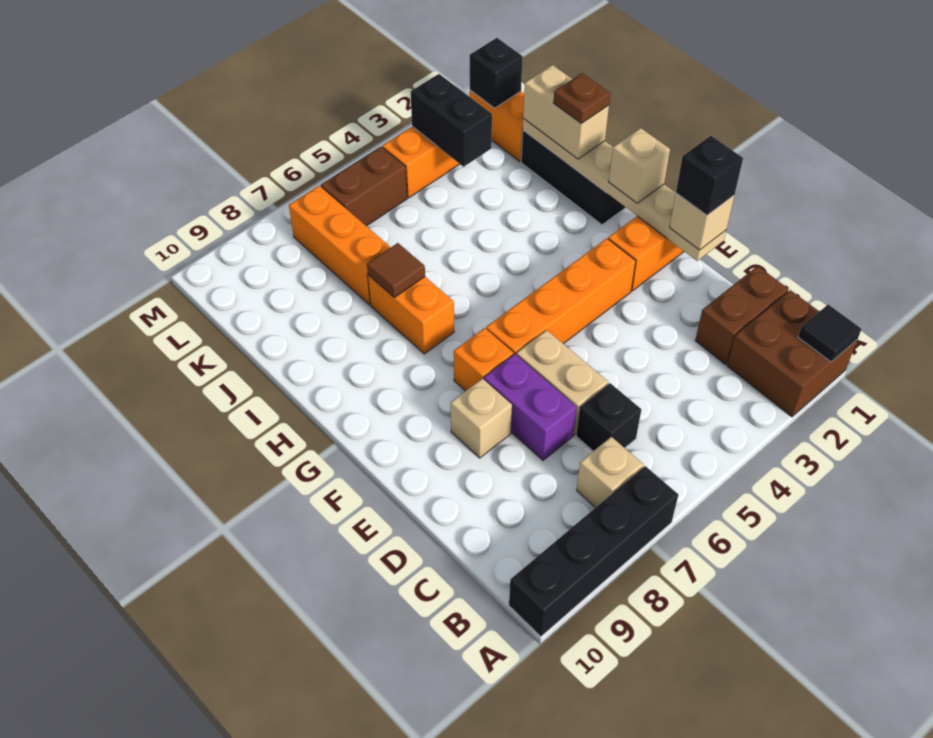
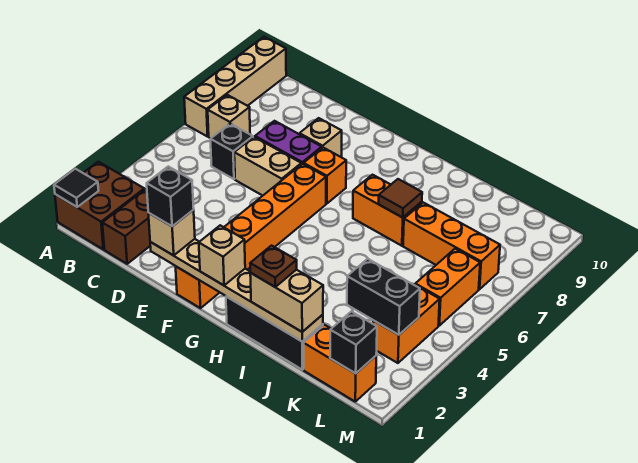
black 1x4 brick [509,466,679,637] -> tan 1x4 brick [184,37,286,137]
brown 1x2 brick [321,147,407,226] -> orange 1x2 brick [415,249,480,326]

